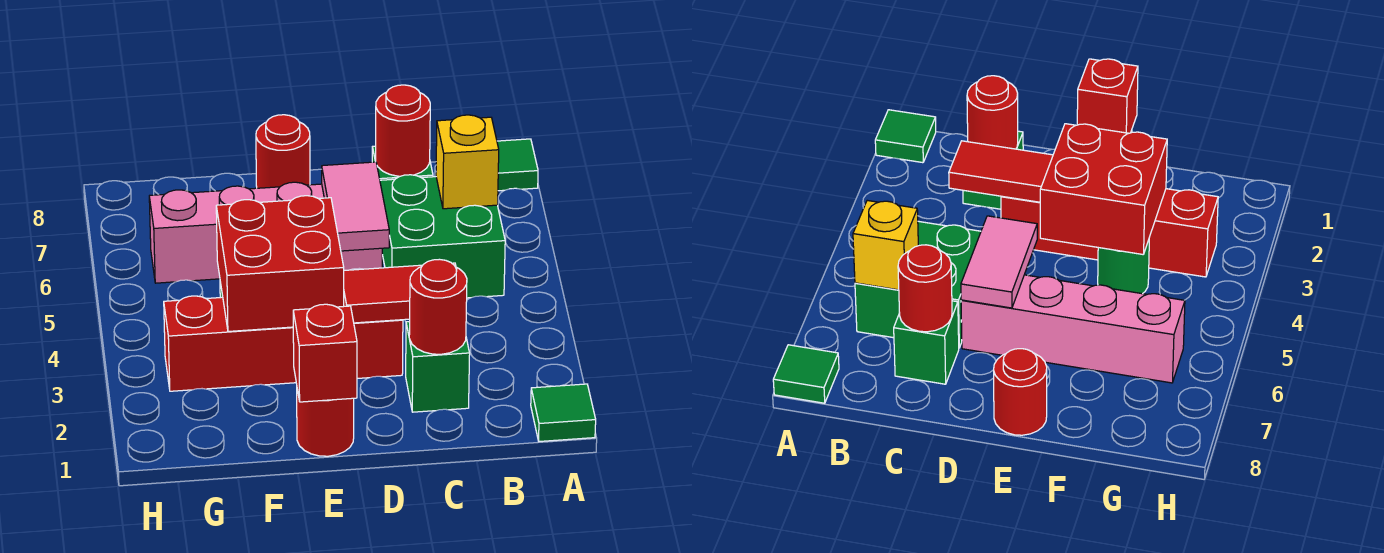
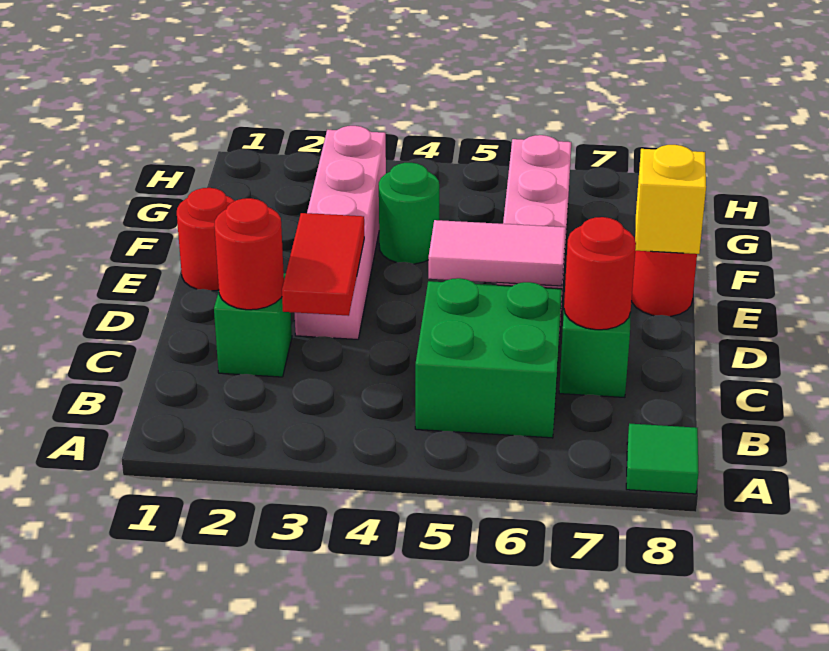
green 1x1 tile [531,384,596,441] -> none
yellow 1x1 brick [436,115,499,209] -> yellow 1x1 brick moved to [635,145,706,254]
red 1x4 brick [164,296,403,391] -> pink 1x4 brick [295,126,386,339]
red 1x1 brick [293,304,357,402] -> none
red 2x2 brick [216,196,344,331] -> none

